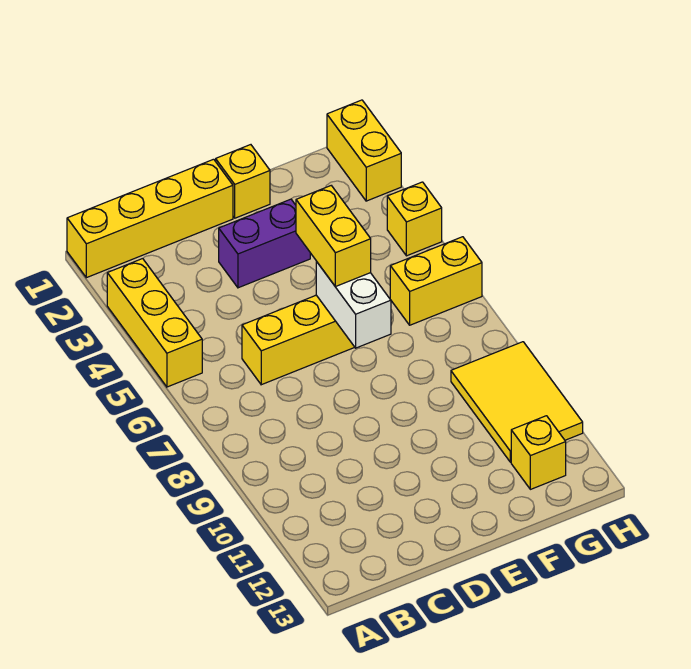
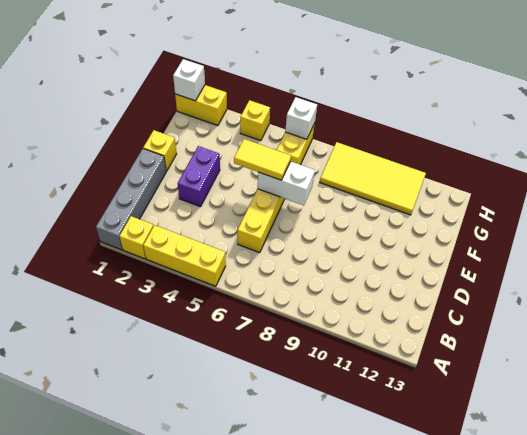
yellow 1x4 brick [67,159,233,278] -> grey 1x4 brick [96,149,166,250]
yellow 1x2 brick [296,186,371,287] -> yellow 1x2 tile [234,139,291,180]
yellow 2x3 tile [451,342,583,462] -> yellow 2x4 tile [320,142,426,215]
yellow 1x1 brick [511,416,566,489] -> yellow 1x1 brick moved to [119,216,154,259]
none -> white 1x1 brick [173,59,205,101]
none -> white 1x1 brick [285,97,317,139]

